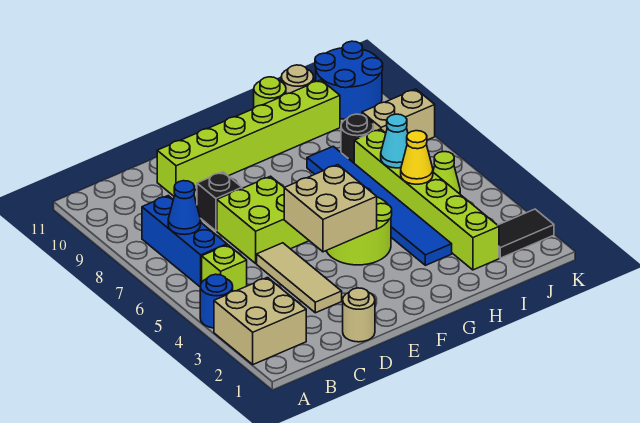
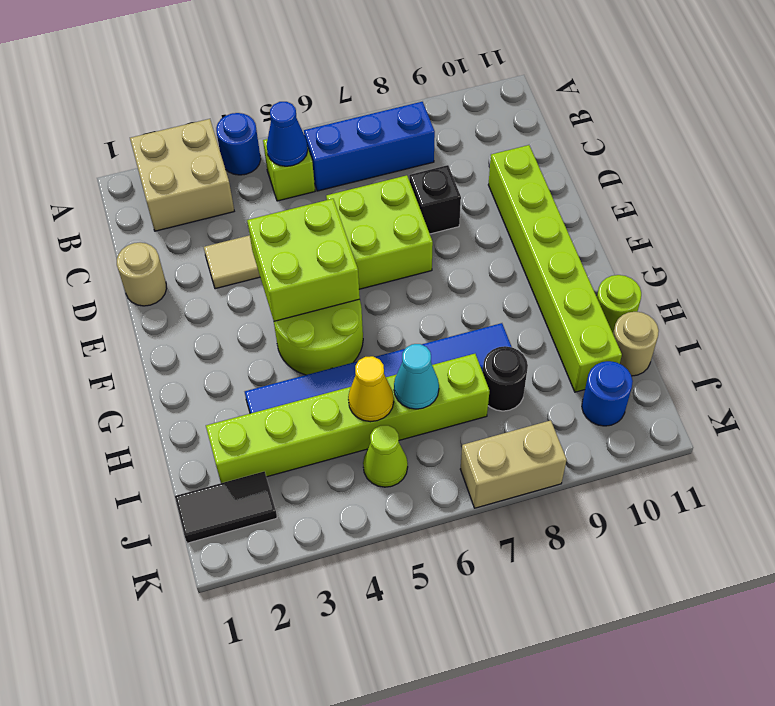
blue 1x1 cone [168,181,201,235] -> blue 1x1 cone moved to [267,102,308,166]
tan 2x2 brick [284,165,377,252] -> lime 2x2 brick [247,199,360,321]
black 1x2 tile [498,209,554,258] -> black 1x2 tile turned to [175,471,277,543]
tan 1x2 brick [362,89,435,140] -> tan 1x2 brick turned to [460,420,567,508]
blue 2x2 round brick [315,41,383,119] -> blue 1x1 round brick [582,361,633,426]

